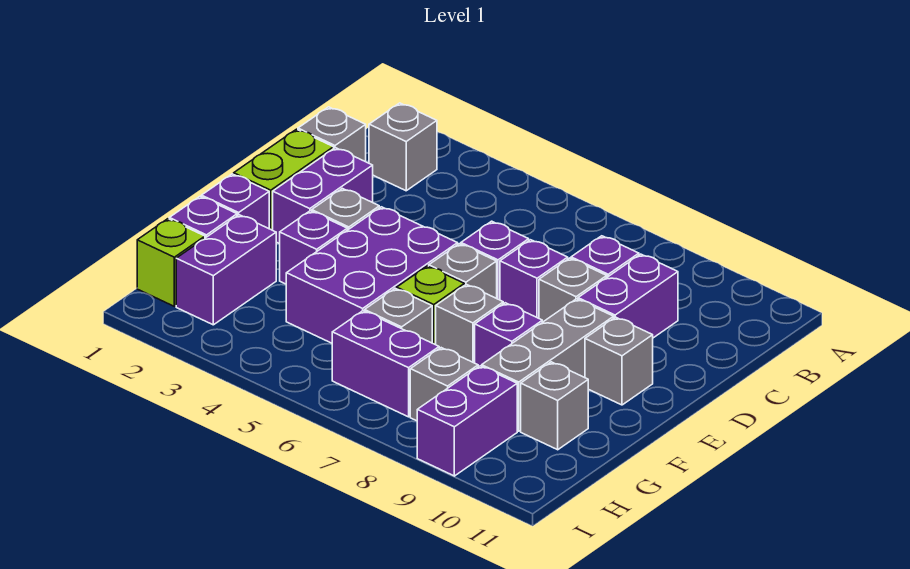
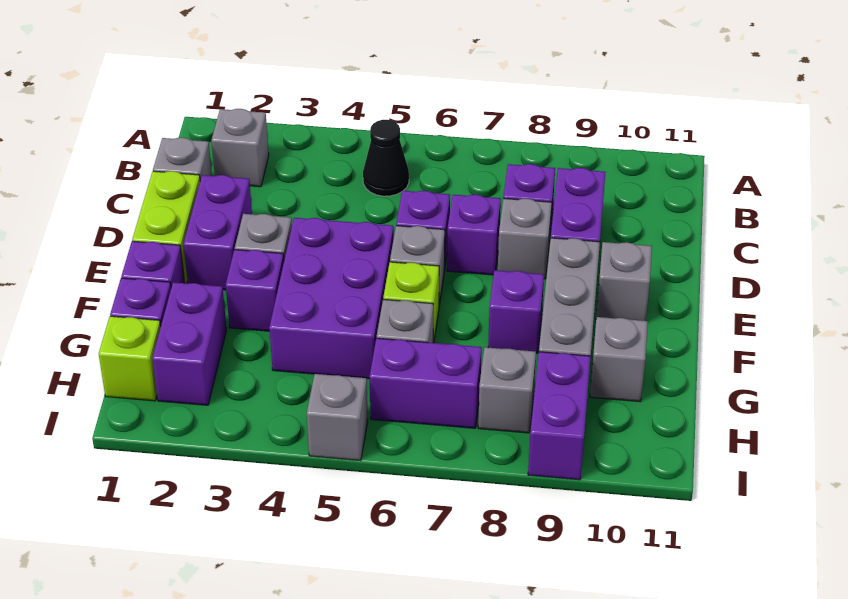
none -> black 1x1 cone [363,120,409,196]
grey 1x1 brick [436,284,503,363] -> grey 1x1 brick moved to [307,374,368,461]

